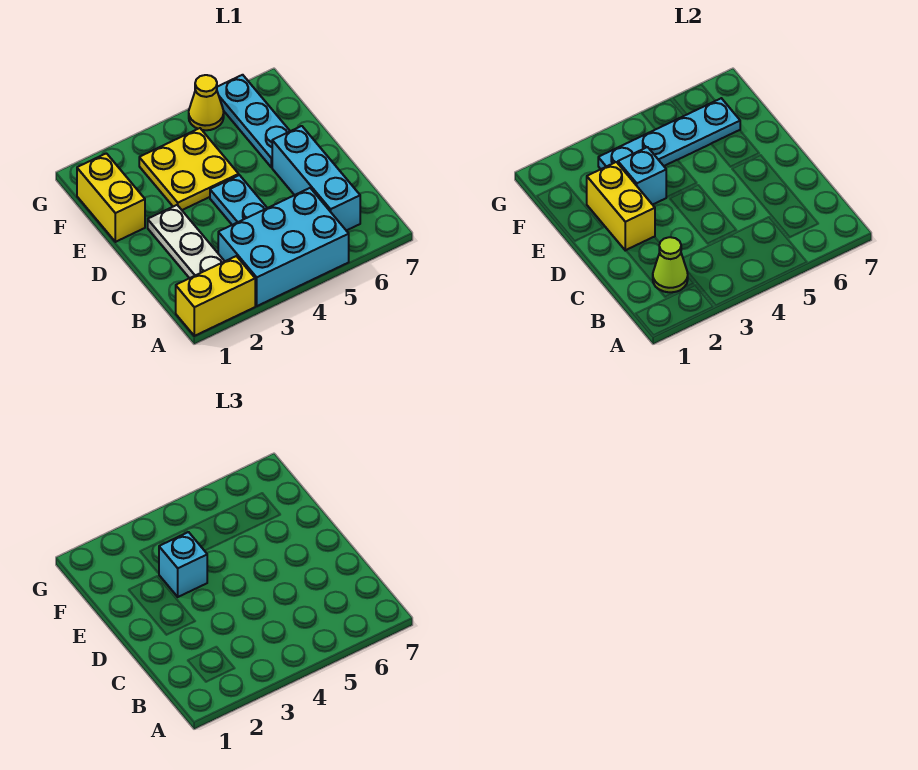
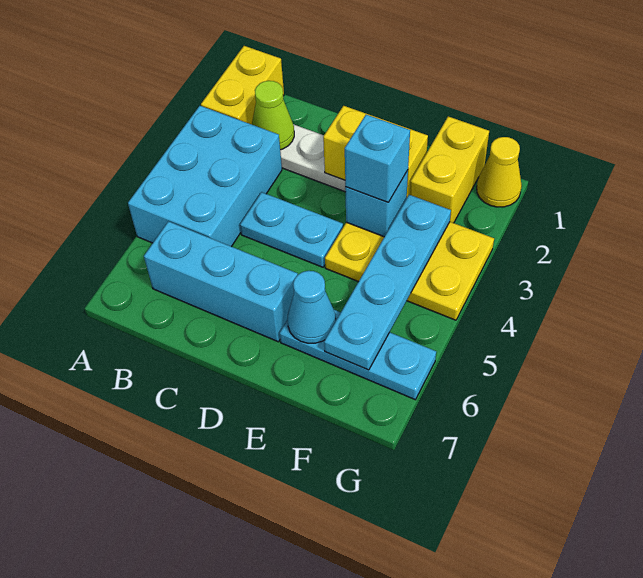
yellow 1x2 brick [77,153,145,242] -> yellow 1x2 brick turned to [410,116,489,223]
yellow 2x2 plate [139,128,239,210] -> yellow 2x3 plate [325,222,494,320]
none -> cyan 1x1 cone [288,271,336,343]
yellow 1x1 cone [189,75,224,130] -> yellow 1x1 cone moved to [477,137,522,207]

